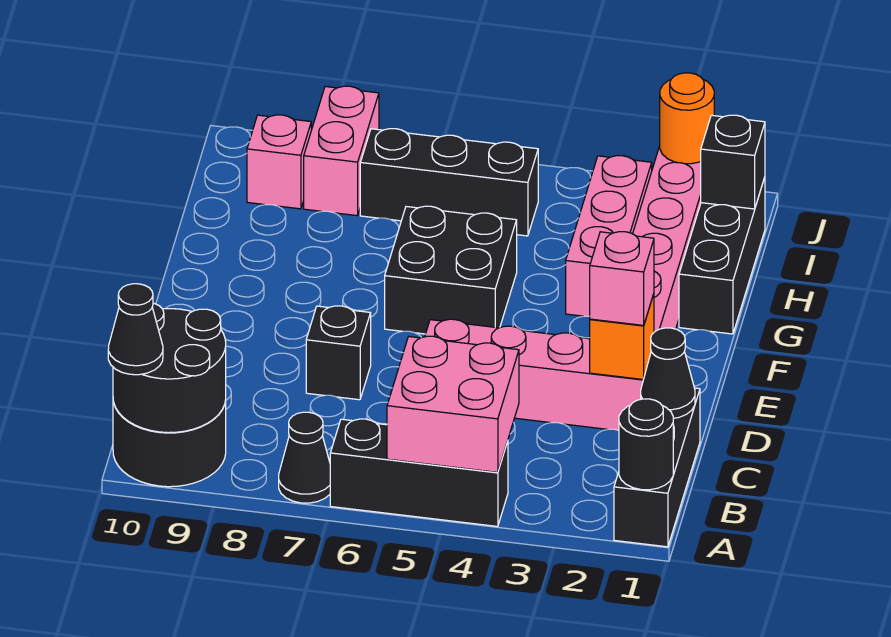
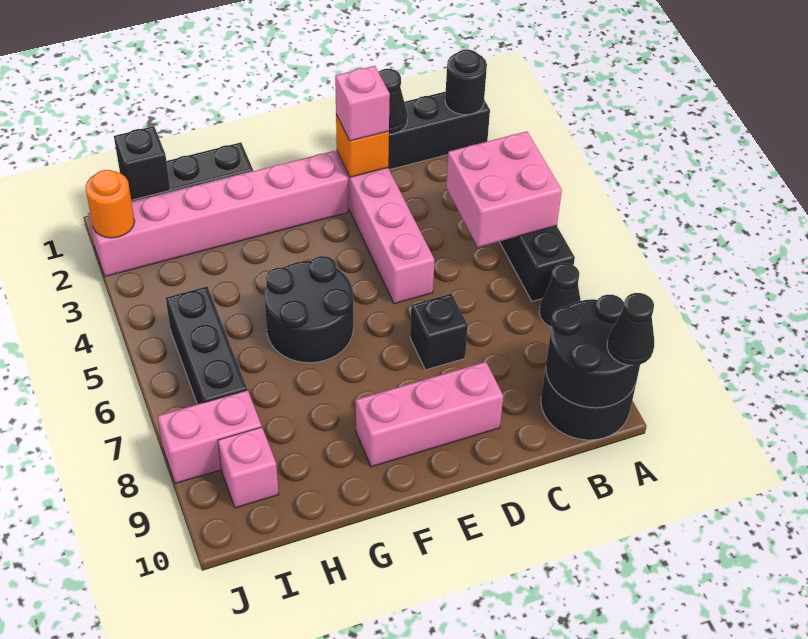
black 2x2 brick [385,206,517,334] -> black 2x2 round brick [264,256,353,363]
pink 1x3 brick [566,156,652,316] -> pink 1x3 brick moved to [356,362,503,467]

